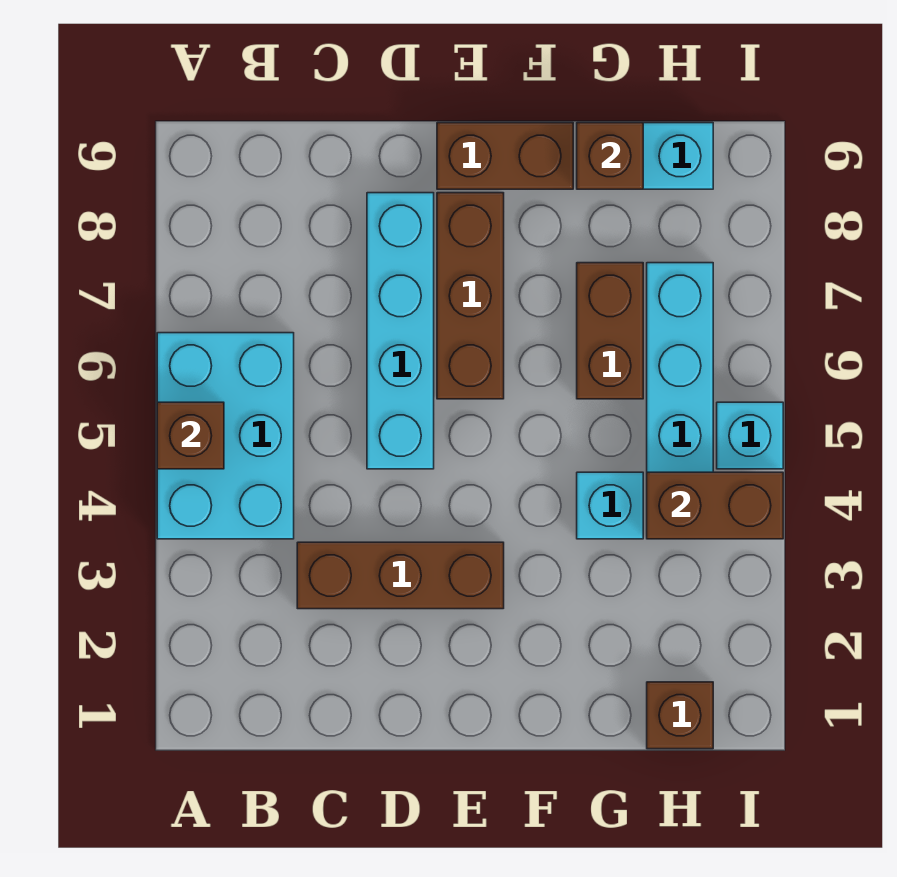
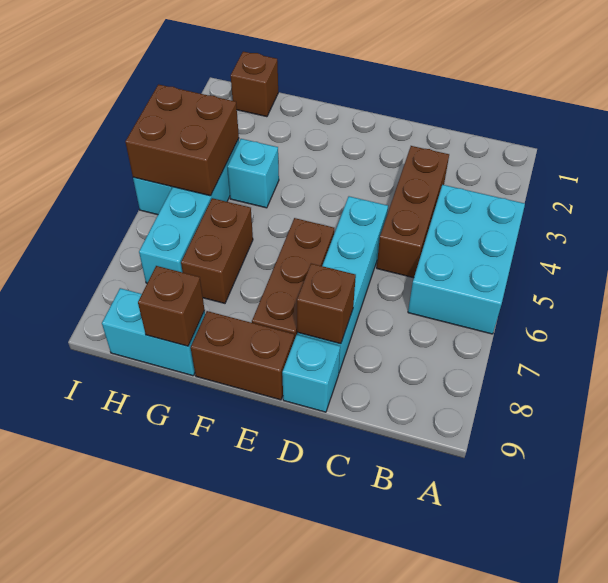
brown 1x1 brick [157,402,224,469] -> brown 1x1 brick moved to [297,264,356,344]
brown 1x3 brick [297,542,504,609] -> brown 1x3 brick turned to [377,146,449,278]
none -> cyan 1x1 brick [282,335,340,412]
brown 1x2 brick [647,472,783,539] -> brown 2x2 brick [125,84,239,196]

